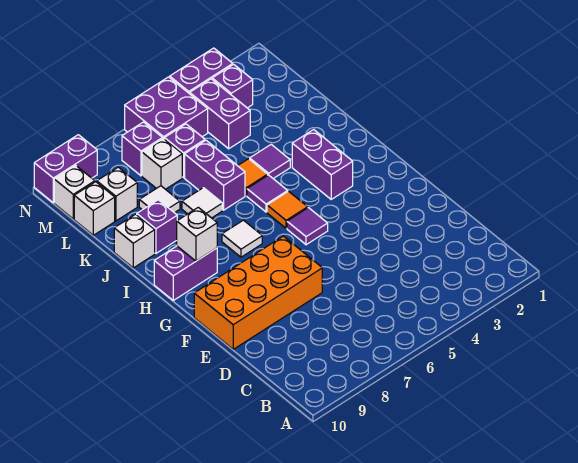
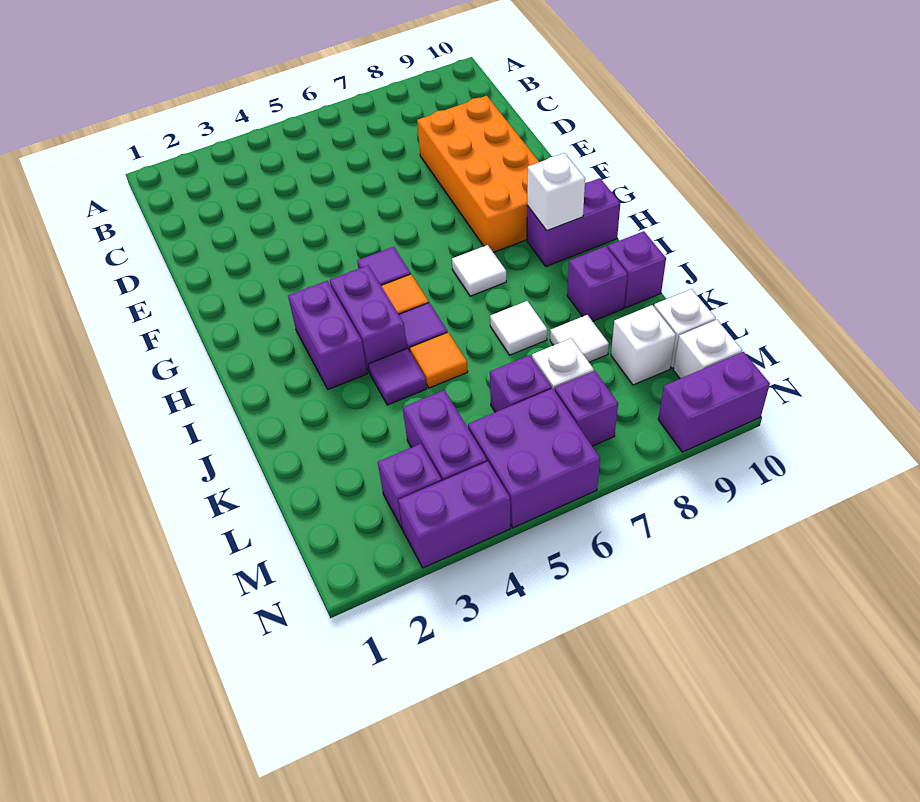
orange 2x4 brick [194,236,322,349] -> orange 2x4 brick turned to [417,96,539,252]
purple 1x2 brick [185,140,245,210] -> purple 1x2 brick moved to [330,265,407,373]
white 1x1 brick [114,214,155,268] -> purple 1x1 brick [608,231,666,308]

